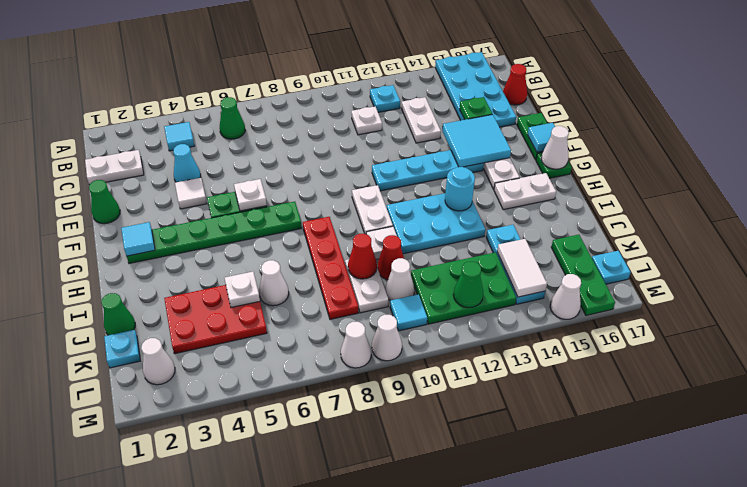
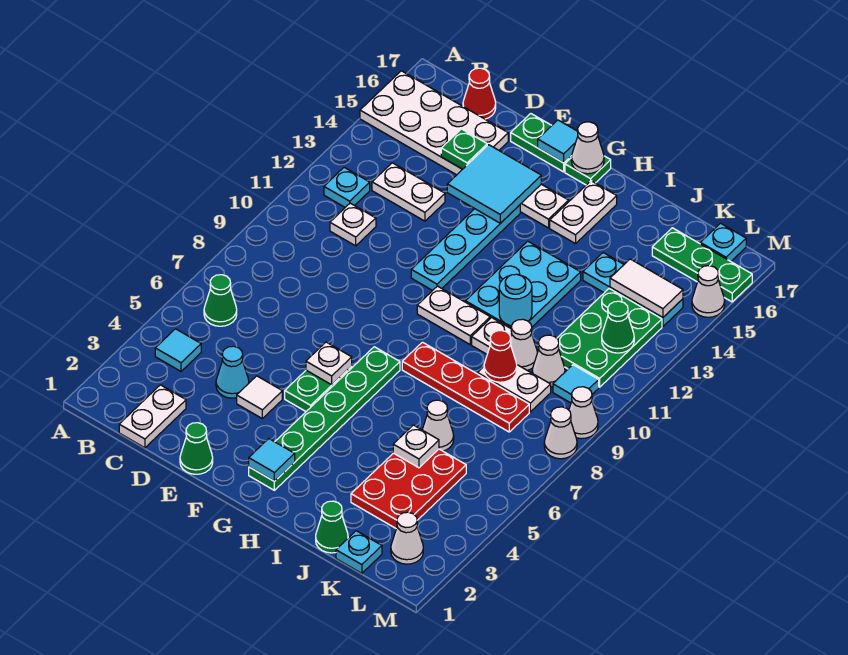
cyan 2x4 plate [435,52,516,127] -> white 2x4 plate [360,71,508,175]
cyan 1x1 round brick [445,167,475,211] -> cyan 1x1 round brick moved to [499,274,532,326]
red 1x1 cone [377,235,404,280] -> white 1x1 cone [510,319,538,370]

